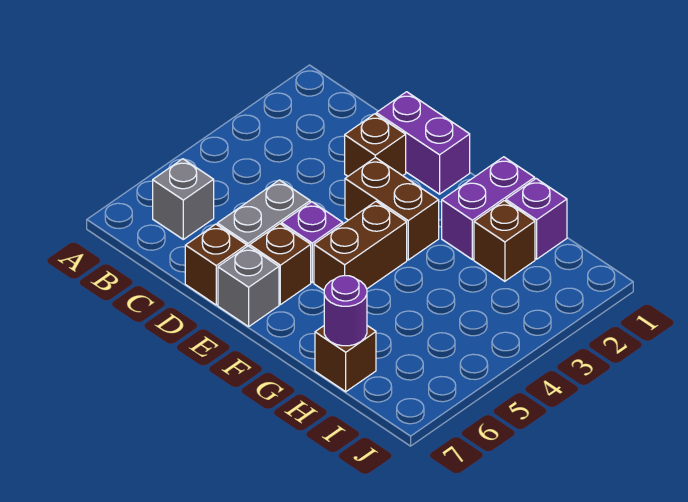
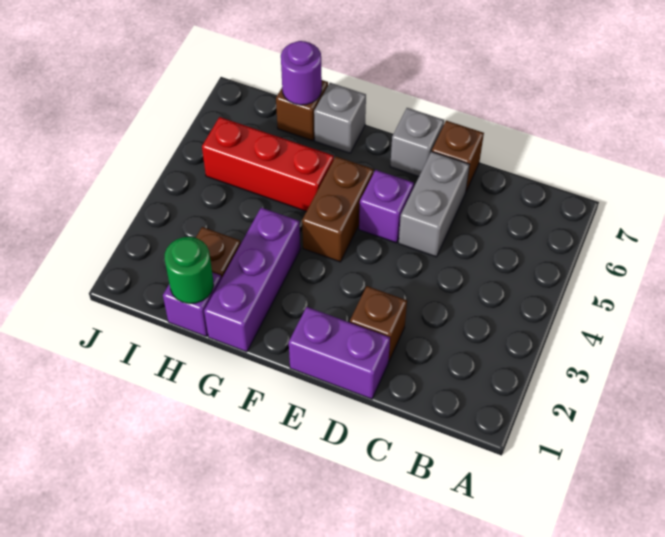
grey 1x1 brick [153,159,214,239] -> grey 1x1 brick moved to [314,83,366,153]
brown 1x2 brick [345,158,439,260] -> none
brown 1x1 brick [250,224,311,305] -> none
purple 1x2 brick [442,157,535,260] -> purple 1x3 brick [204,208,300,352]
none -> red 1x3 brick [202,117,334,211]
none -> green 1x1 round brick [165,237,214,304]

